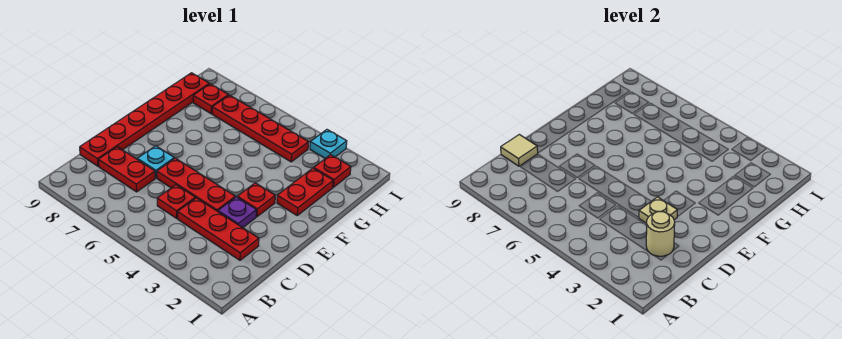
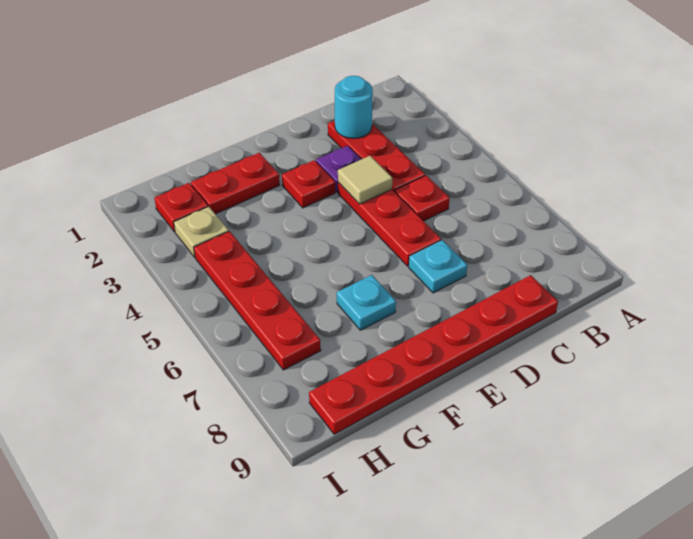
tan 1x1 round brick [646,212,675,256] -> cyan 1x1 round brick [335,76,373,139]
red 1x2 plate [98,147,155,192] -> none
tan 1x1 tile [501,134,538,166] -> tan 1x1 tile moved to [338,156,392,204]
tan 1x1 plate [639,197,678,223] -> tan 1x1 plate moved to [174,207,229,257]
red 1x1 plate [193,84,228,114] -> none
cyan 1x1 plate [310,130,347,158] -> cyan 1x1 plate moved to [337,275,396,330]

